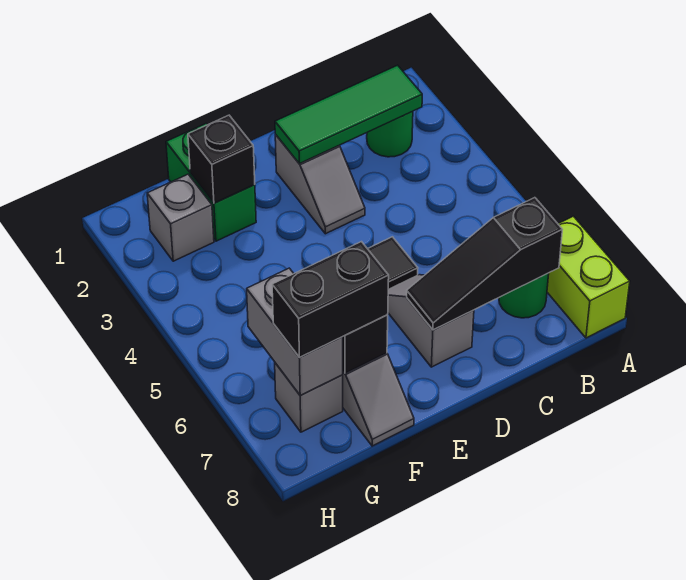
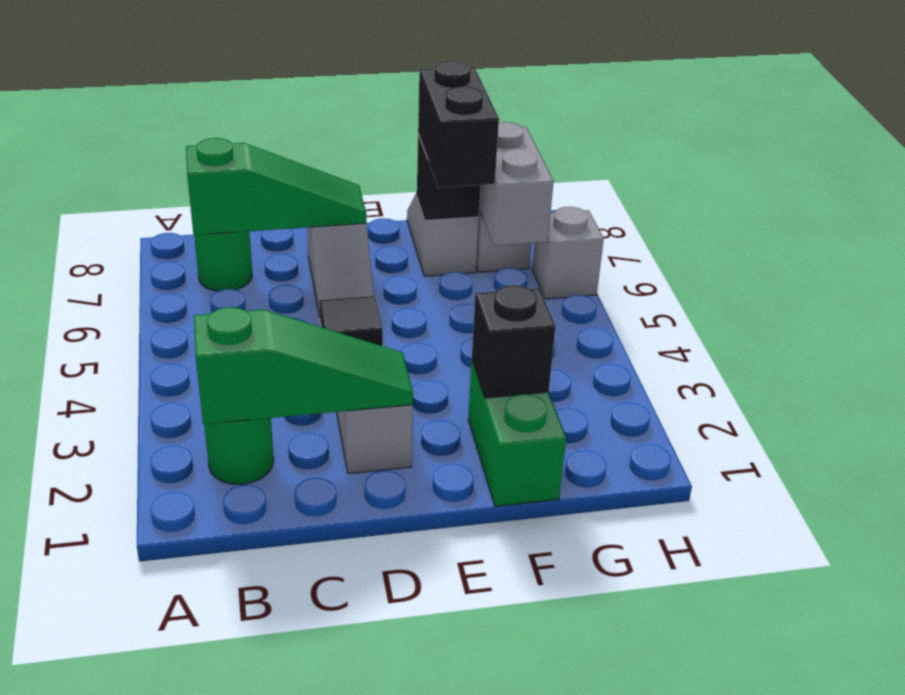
lime 1x2 brick [547,216,630,338] -> none
green 1x3 tile [275,65,422,164] -> green 1x3 slope [194,307,413,424]
black 1x3 slope [407,198,563,330] -> green 1x3 slope [186,138,366,235]
black 1x2 brick [272,242,389,358] -> black 1x2 brick turned to [418,61,499,188]
grey 1x1 brick [147,174,214,261] -> grey 1x1 brick moved to [532,207,604,299]

